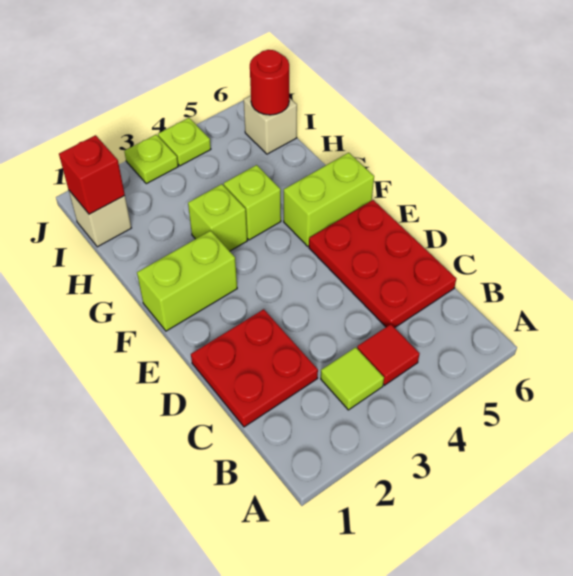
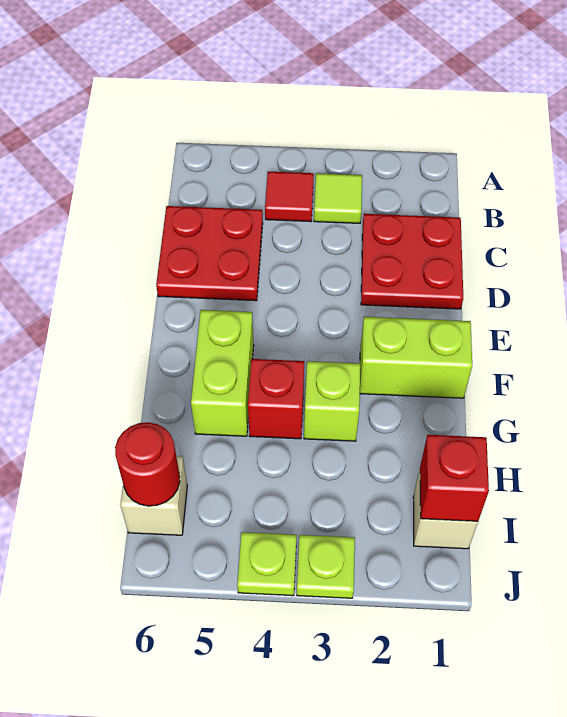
red 2x3 plate [309,200,456,328] -> red 2x2 plate [156,206,263,301]
lime 1x2 brick [284,153,374,246] -> lime 1x2 brick turned to [191,310,254,436]
lime 1x1 brick [224,165,281,240] -> red 1x1 brick [248,359,304,439]

